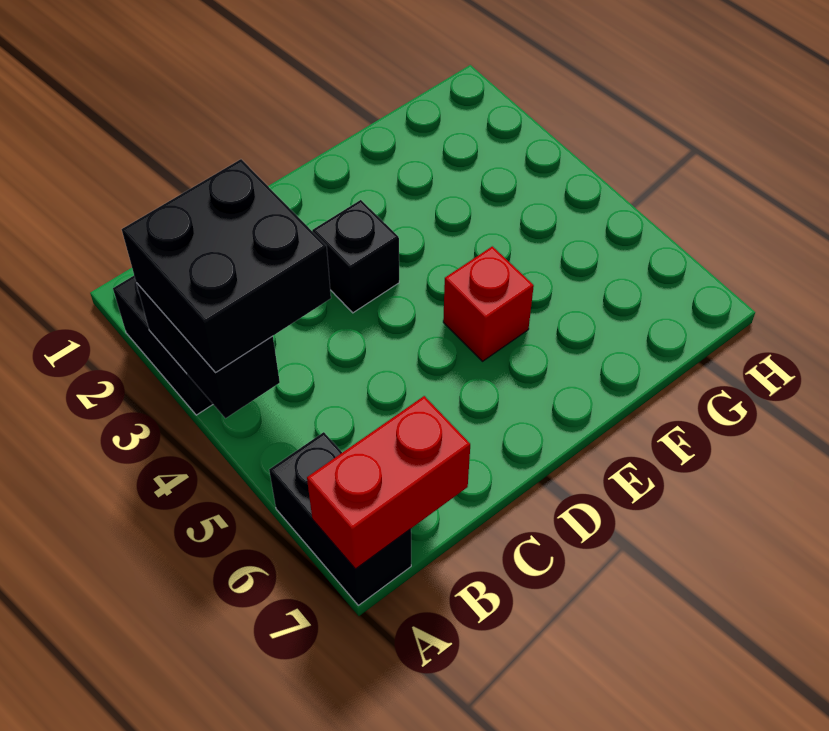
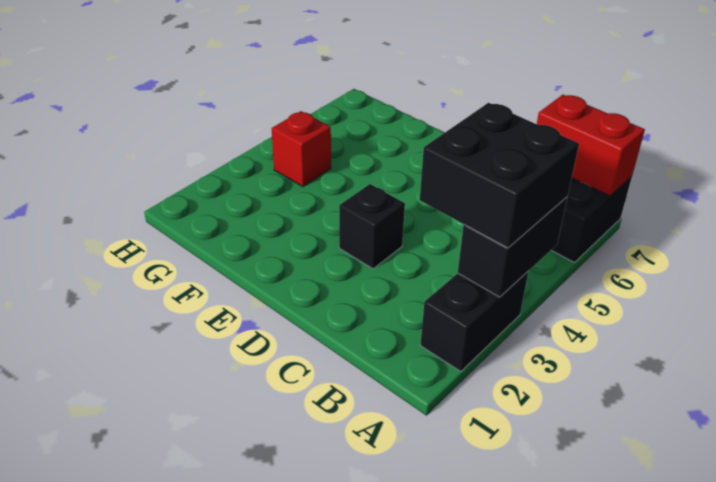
red 1x1 brick [443,246,534,361] -> red 1x1 brick moved to [271,111,331,187]

